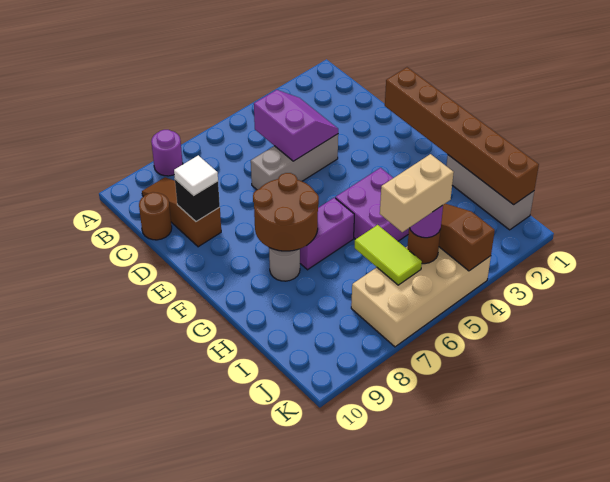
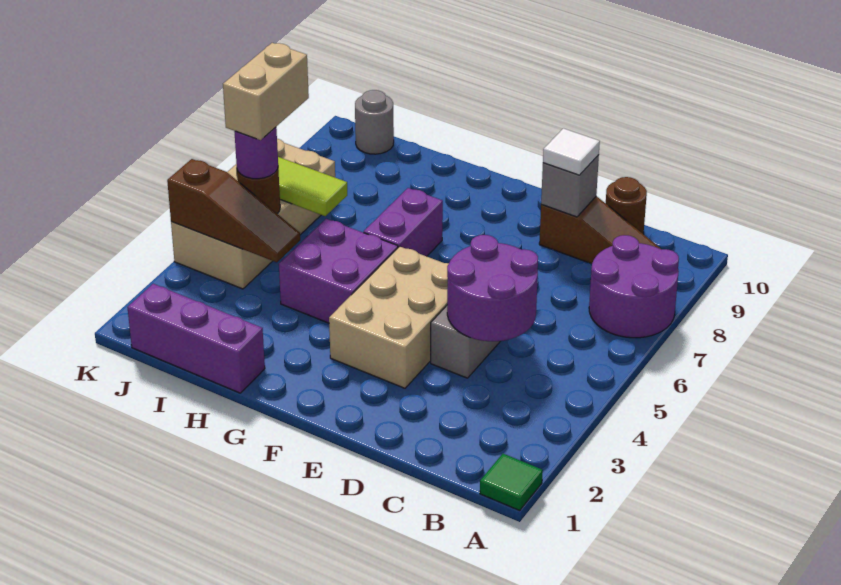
none -> green 1x1 tile [480,454,543,510]
purple 1x1 round brick [151,130,183,176] -> purple 2x2 round brick [589,235,679,338]
purple 2x2 slope [254,90,338,161] -> purple 2x2 round brick [447,235,538,341]
black 1x1 brick [175,179,220,222] -> grey 1x1 brick [541,155,599,217]
brown 1x6 brick [385,67,539,205] -> none
none -> tan 2x3 brick [329,246,449,388]
brown 2x2 round brick [253,173,319,251] -> none
grey 1x1 round brick [269,248,300,281] -> grey 1x1 round brick moved to [355,90,394,154]
grey 1x3 brick [447,155,534,230] -> purple 1x3 brick [127,284,265,393]

